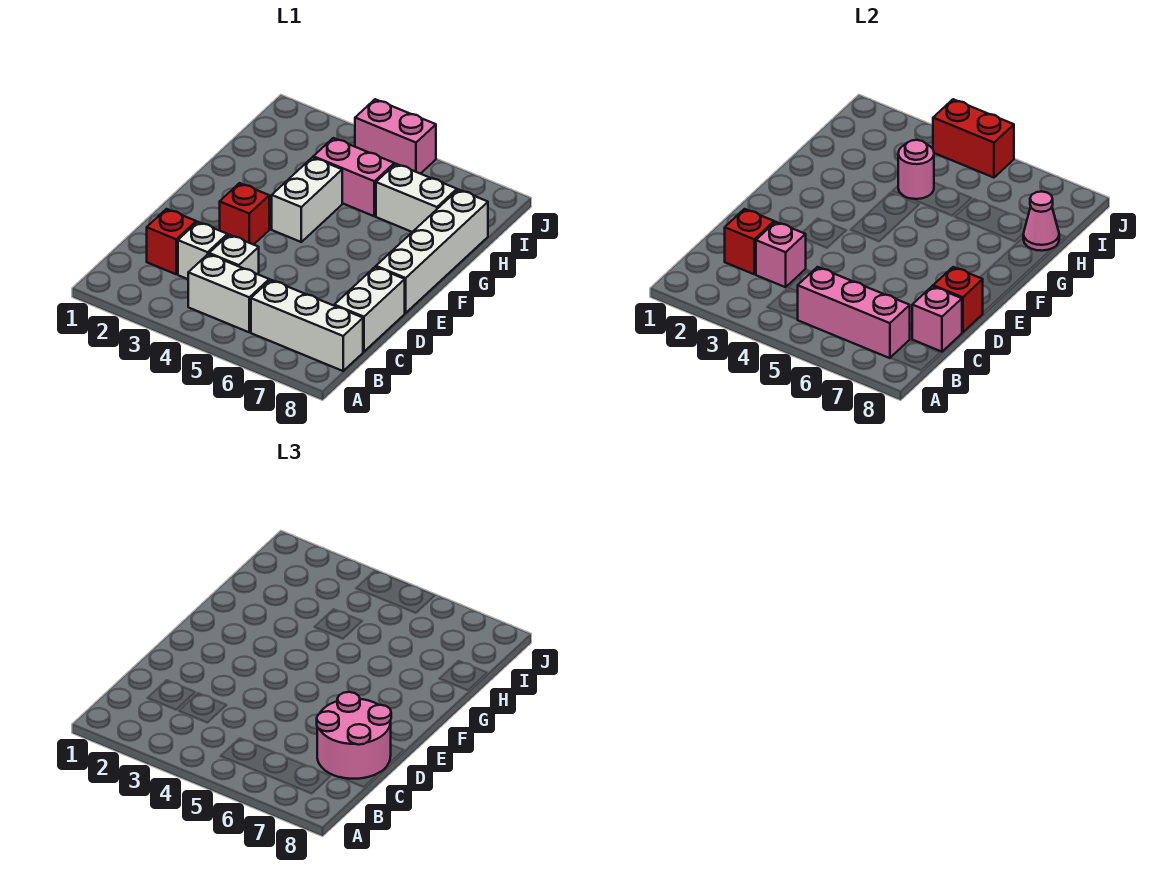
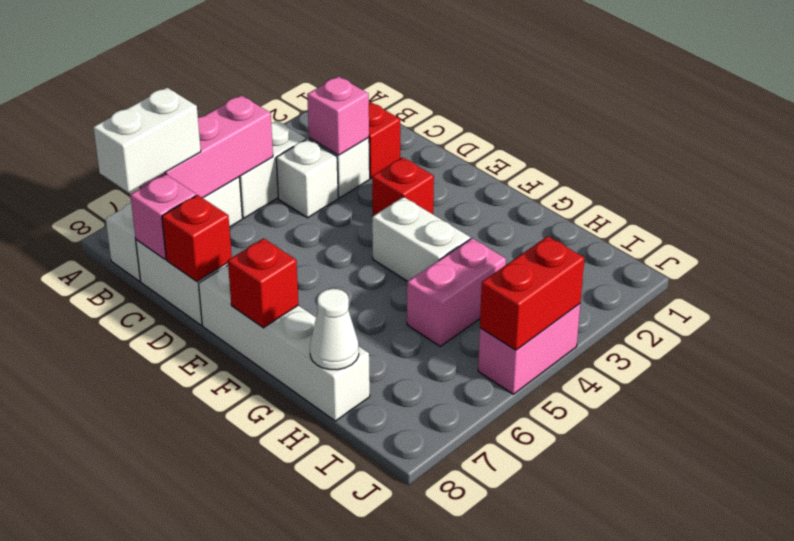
red 1x1 brick [725,209,774,274] -> red 1x1 brick moved to [228,238,299,328]
pink 2x2 round brick [317,692,391,779] -> none
pink 1x1 round brick [898,140,934,199] -> none
white 1x2 brick [376,164,457,232] -> white 1x2 brick moved to [93,88,201,192]
pink 1x1 cone [1023,192,1059,251] -> white 1x1 cone [310,289,359,370]

